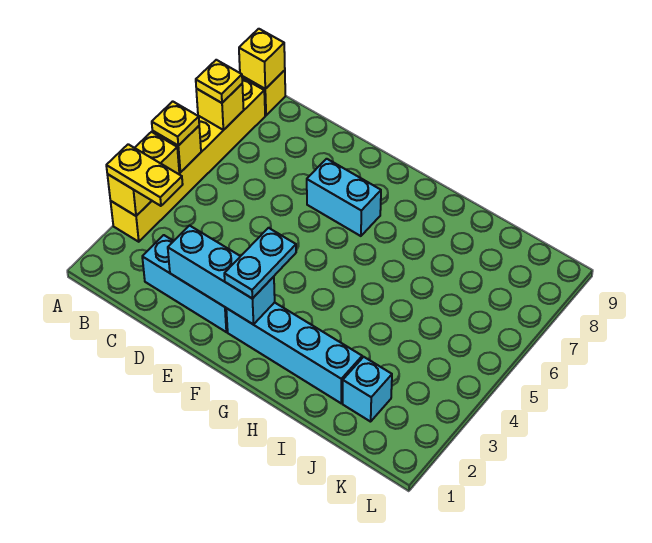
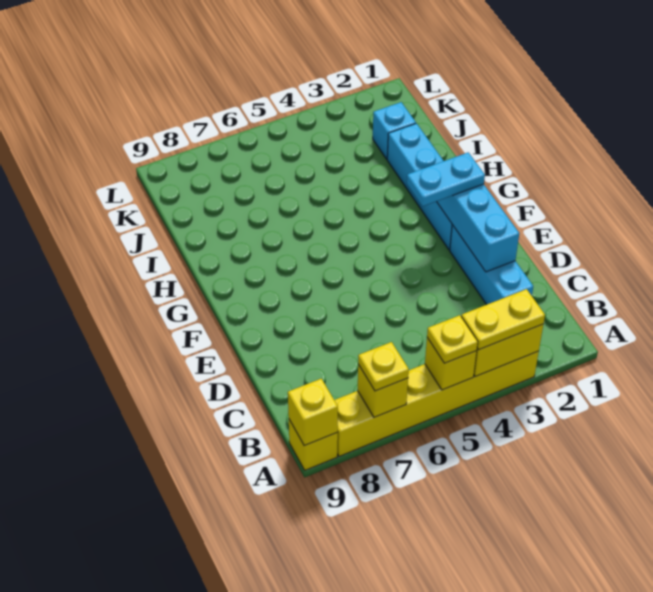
yellow 1x2 plate [106,144,183,206] -> yellow 1x2 plate turned to [461,289,545,350]
cyan 1x2 brick [307,159,381,236] -> none

